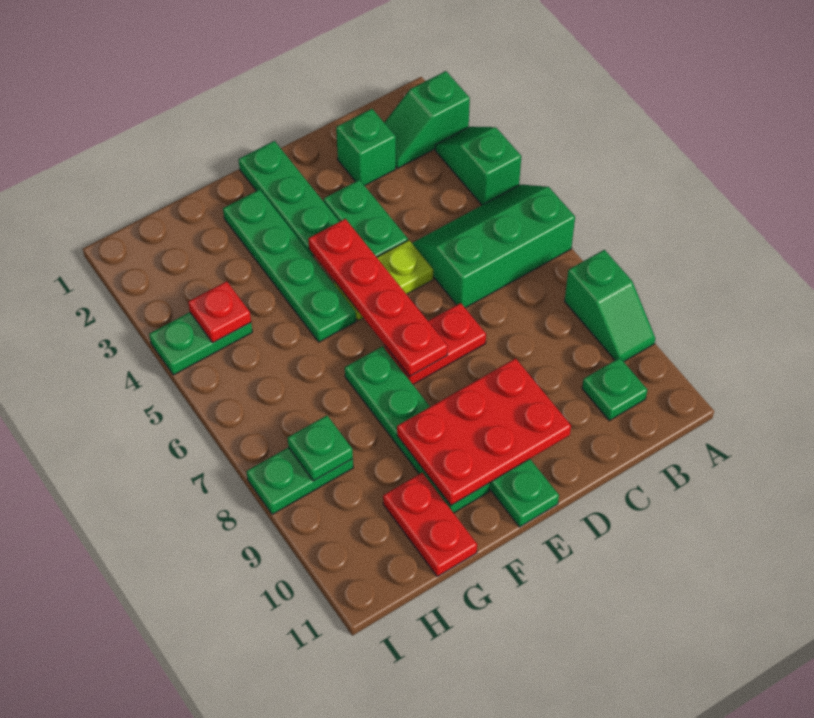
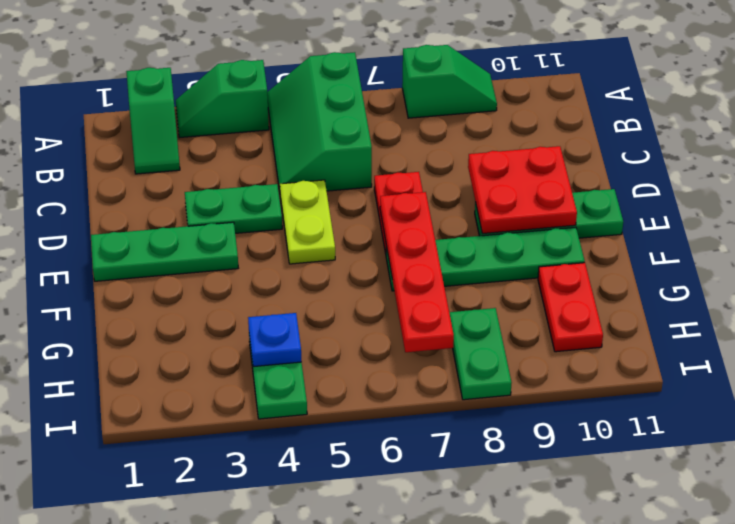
green 1x1 plate [582,358,647,421] -> none
green 1x1 brick [336,109,396,186] -> none
red 2x3 plate [397,358,571,505] -> red 2x2 plate [468,146,577,234]
red 1x4 plate [308,219,448,376] -> red 1x4 plate turned to [380,192,454,352]
green 1x4 plate [223,190,356,342] -> none
red 1x2 plate [383,473,477,576] -> red 1x2 plate turned to [538,263,603,352]
red 1x1 plate [188,281,251,343] -> blue 1x1 plate [248,313,302,367]
green 1x1 plate [288,416,353,481] -> none

